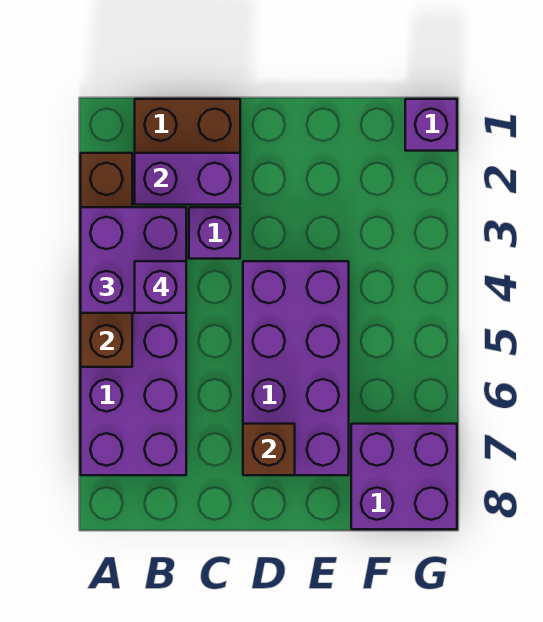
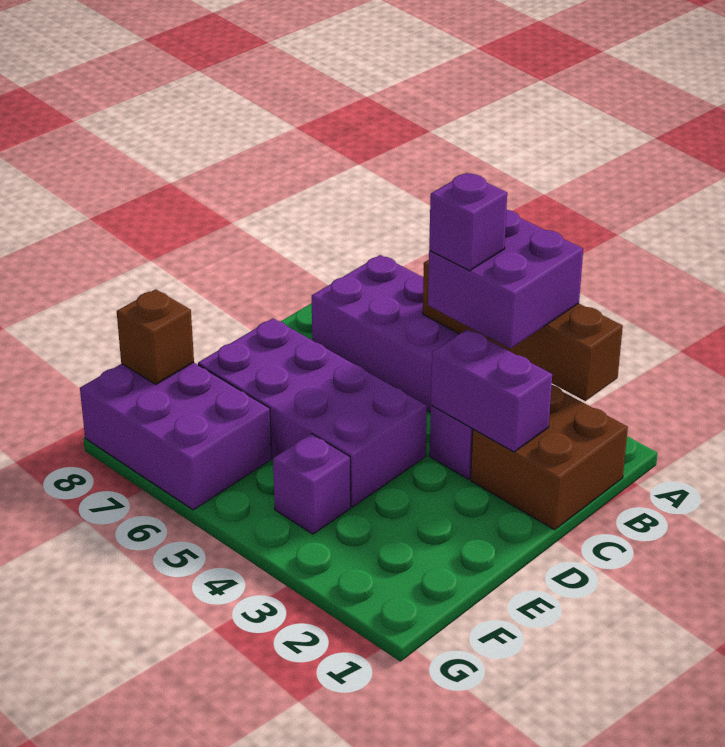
purple 1x2 brick [135,153,240,205] -> purple 1x2 brick turned to [431,329,552,452]
brown 1x1 brick [243,424,295,475] -> brown 1x1 brick moved to [117,289,194,384]
purple 2x2 brick [351,424,457,529] -> purple 2x3 brick [80,362,272,510]
purple 1x1 brick [405,99,457,151] -> purple 1x1 brick moved to [273,434,351,534]

